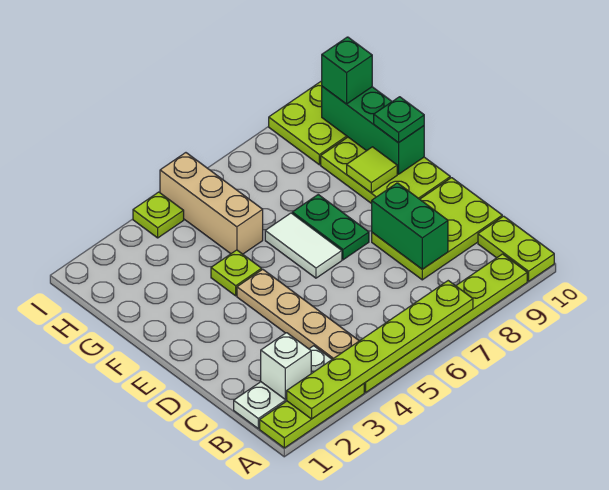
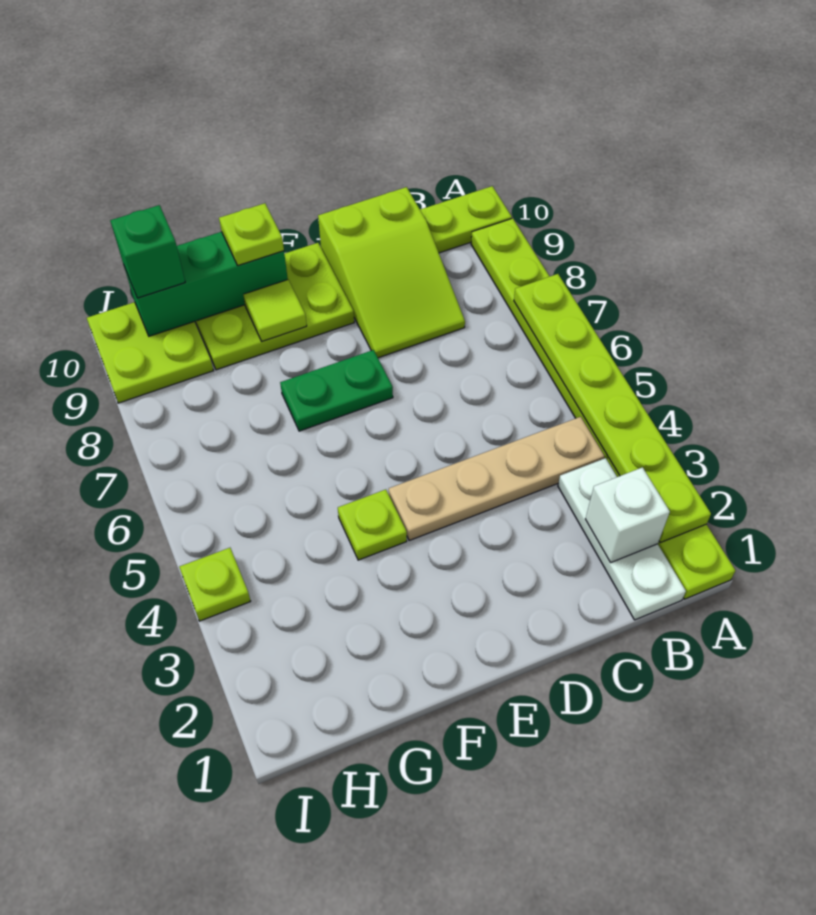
lime 2x3 plate [372,178,502,280] -> lime 2x3 slope [318,187,465,358]
green 1x2 brick [372,183,448,269] -> none
white 1x2 tile [265,213,342,278] -> none
green 1x1 plate [374,97,424,143] -> lime 1x1 plate [219,203,284,265]
tan 1x3 brick [160,153,263,254] -> none

